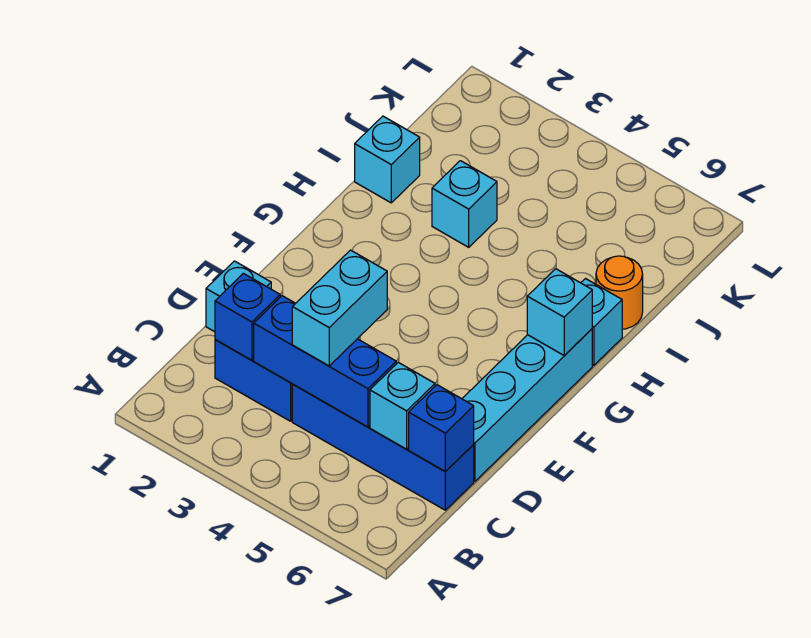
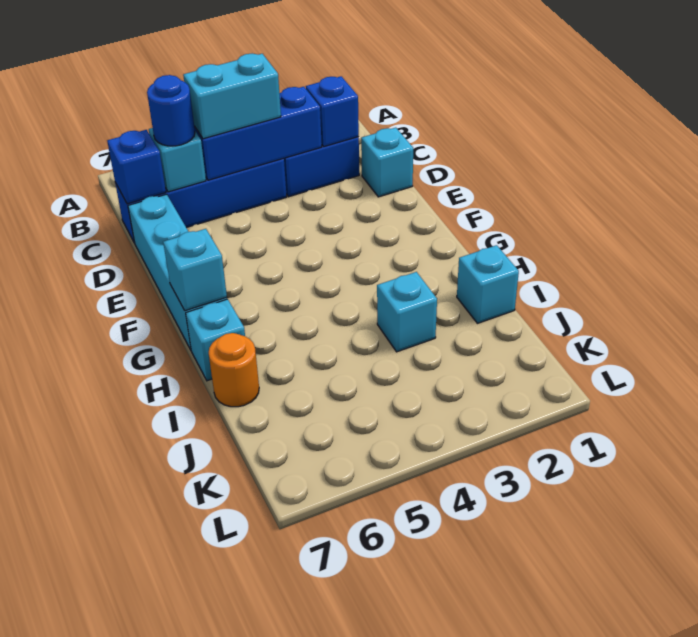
cyan 1x2 brick [292,250,387,366] -> cyan 1x2 brick turned to [183,54,281,139]
none -> blue 1x1 round brick [147,75,195,146]

